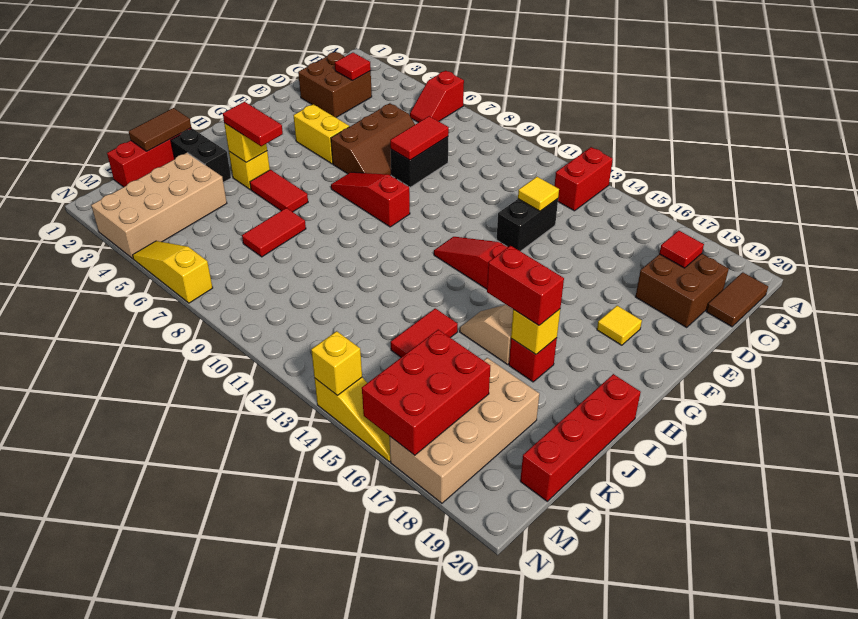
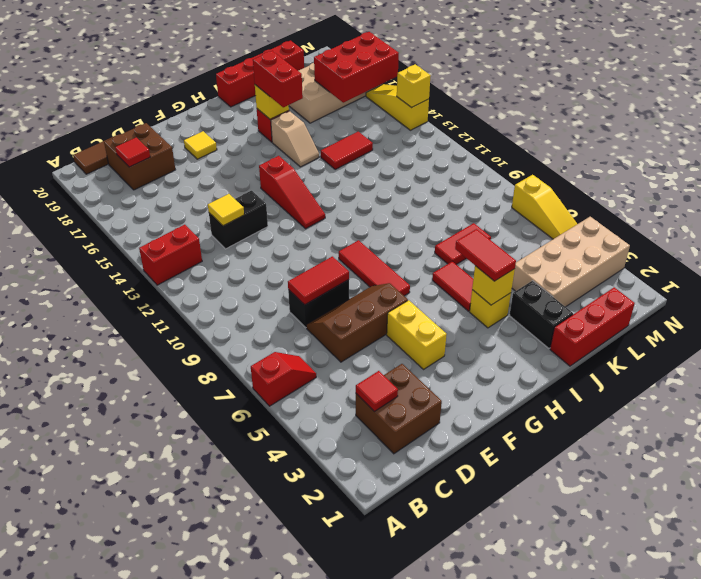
red 1x3 slope [331,172,410,227] -> red 1x3 tile [339,240,410,296]
brown 1x2 tile [129,108,191,151] -> none

